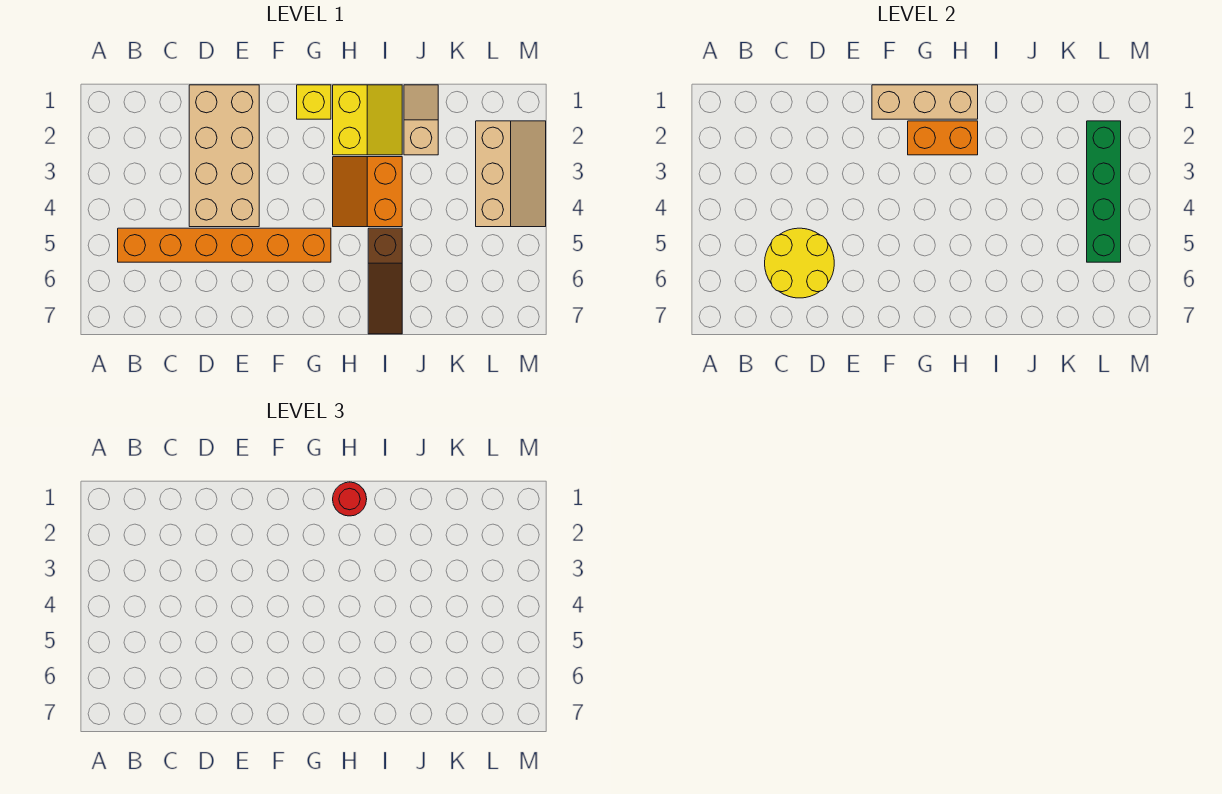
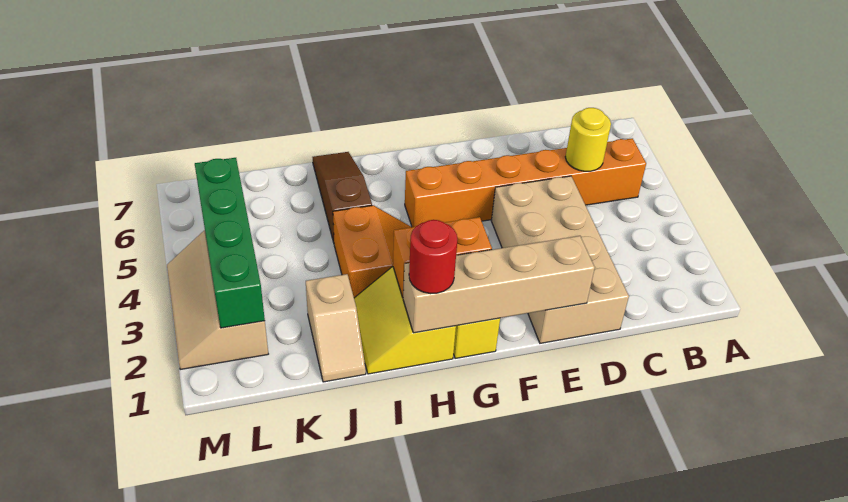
yellow 2x2 round brick [765,228,834,298] -> yellow 1x1 round brick [565,108,611,171]
tan 1x3 brick [872,85,978,119] -> tan 1x4 brick [403,236,595,333]

